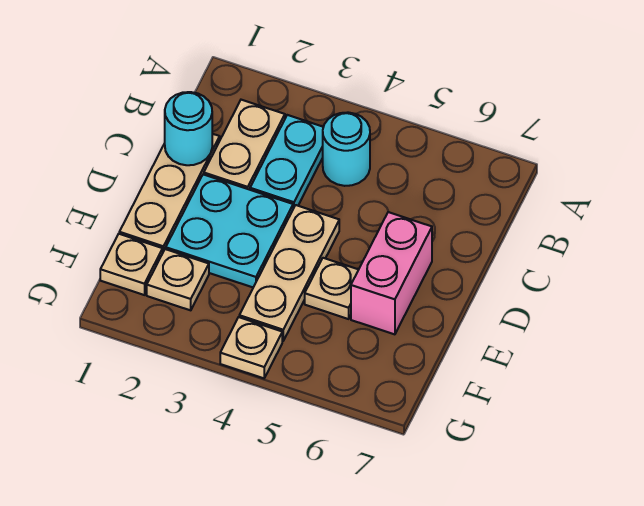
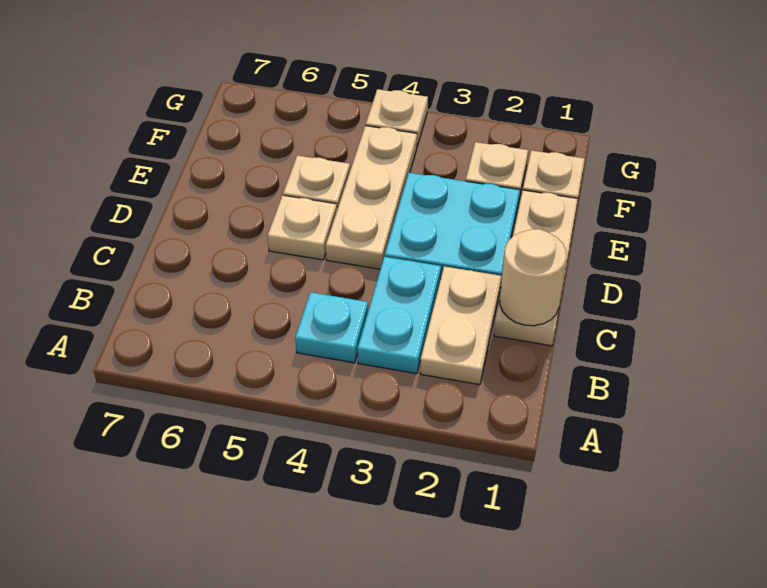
cyan 1x1 round brick [323,112,370,186] -> cyan 1x1 plate [295,292,368,363]
cyan 1x1 round brick [165,92,212,165] -> tan 1x1 round brick [500,229,567,326]
none -> tan 1x1 plate [268,195,337,260]
pink 1x2 brick [351,212,432,334] -> none

